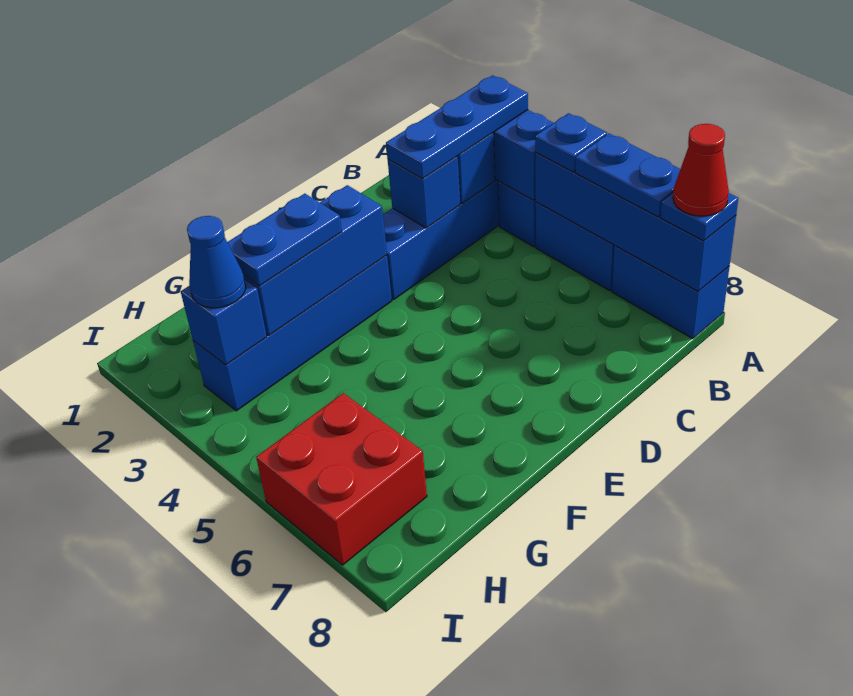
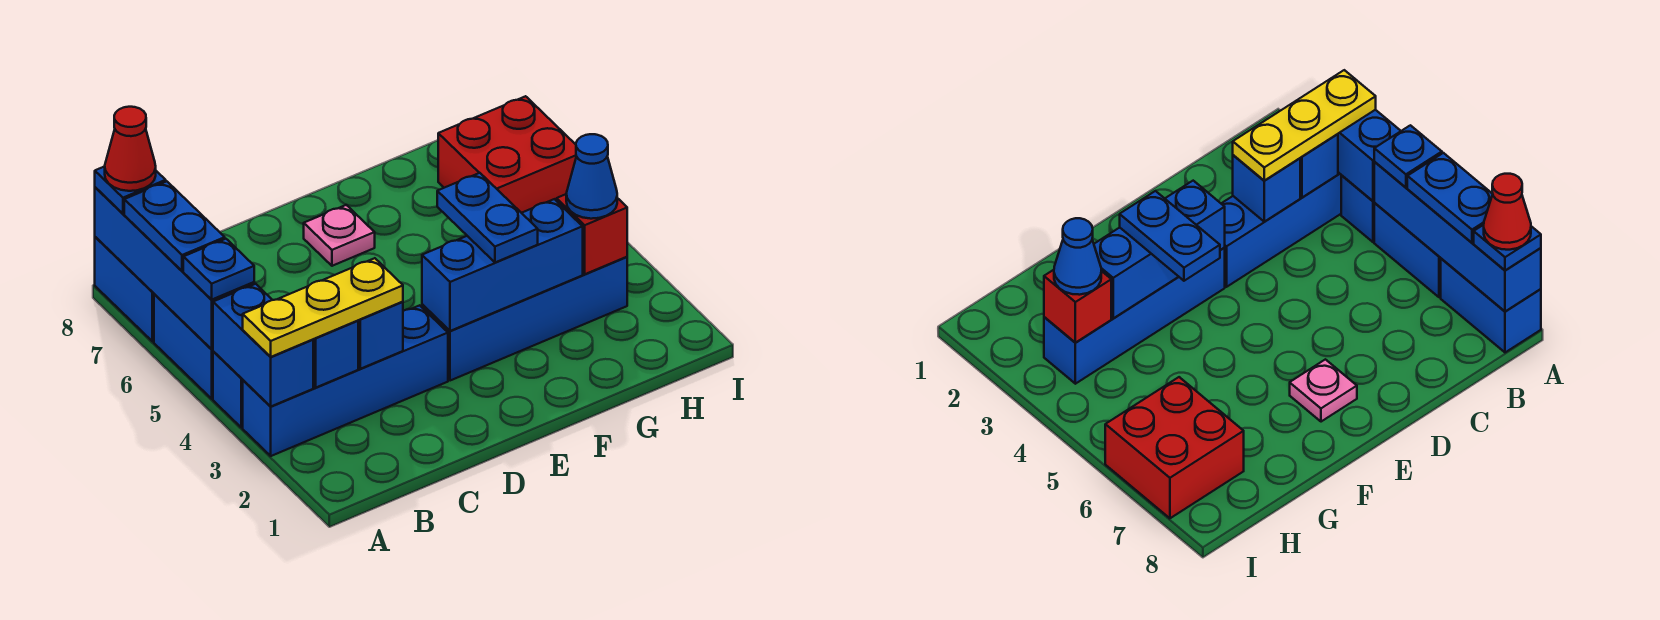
blue 1x3 plate [386,75,528,179] -> yellow 1x3 plate [243,258,403,357]
none -> pink 1x1 plate [304,205,375,266]
blue 1x2 plate [228,194,342,286] -> blue 1x2 plate turned to [437,173,538,262]
blue 1x1 brick [181,280,267,365] -> red 1x1 brick [557,194,627,274]

